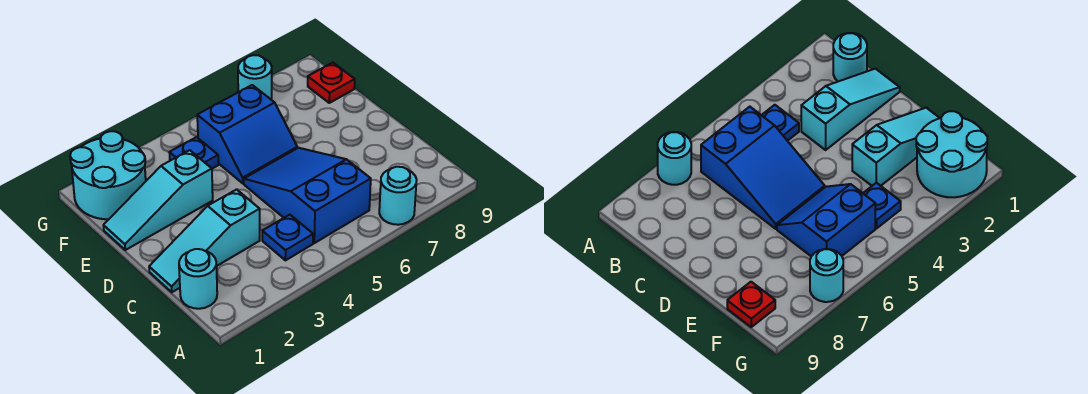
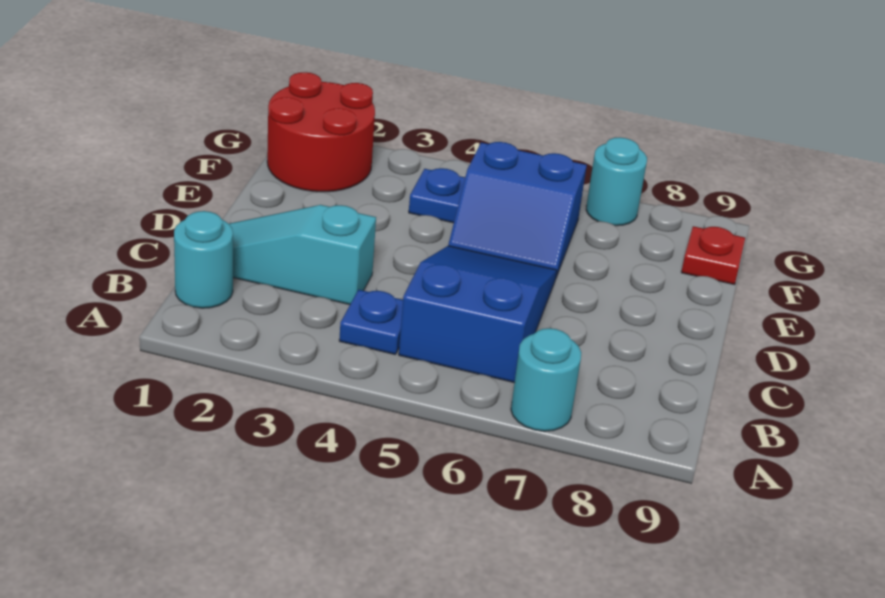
cyan 1x3 slope [103,150,213,250] -> none
cyan 2x2 round brick [70,131,146,219] -> red 2x2 round brick [267,72,375,192]

